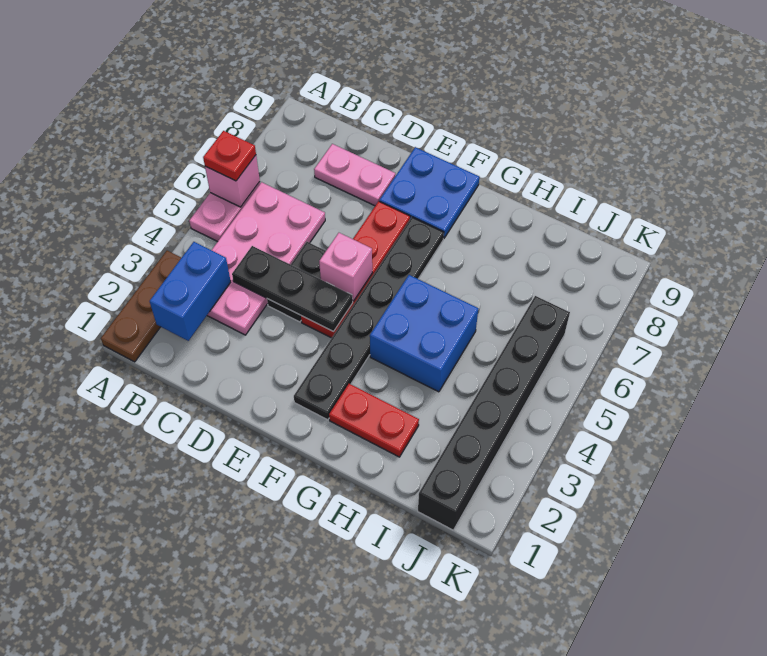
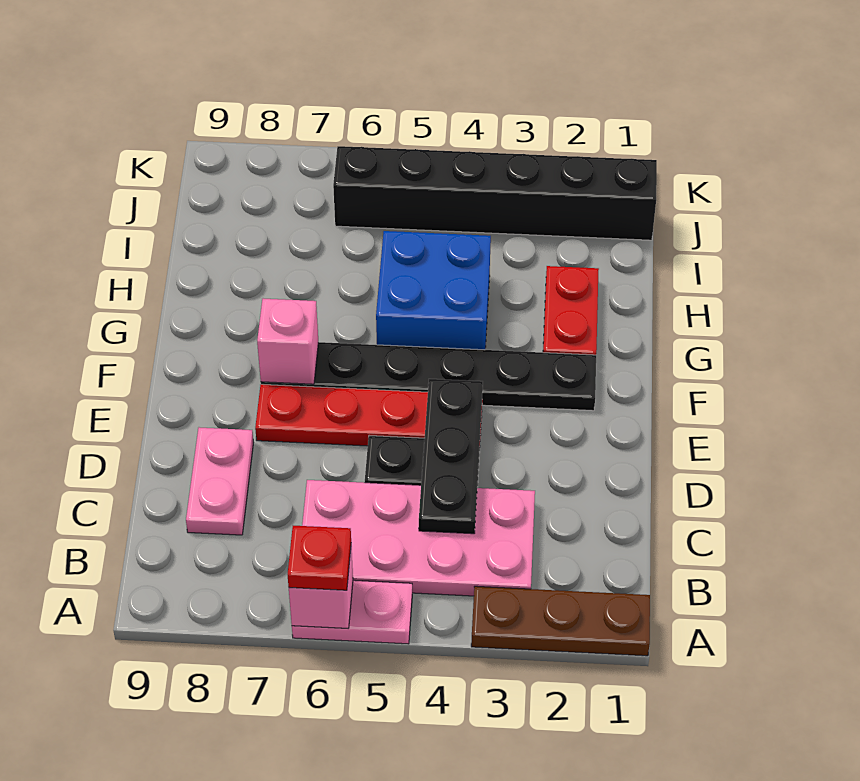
blue 1x2 brick [150,242,231,341] -> none
pink 1x1 brick [319,233,372,301] -> pink 1x1 brick moved to [257,299,318,384]
blue 2x2 plate [379,147,479,238] -> none

